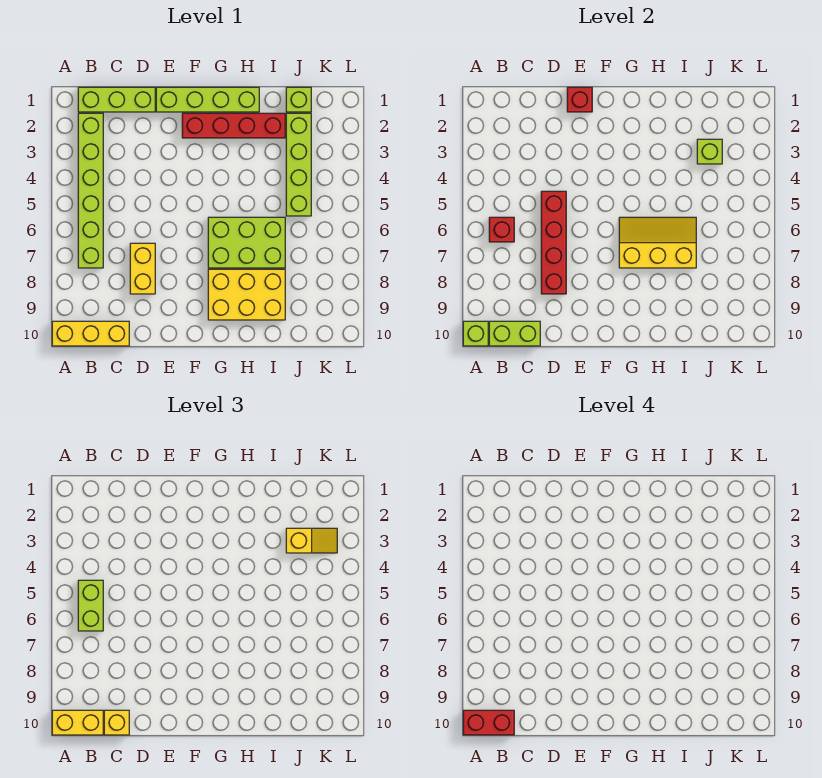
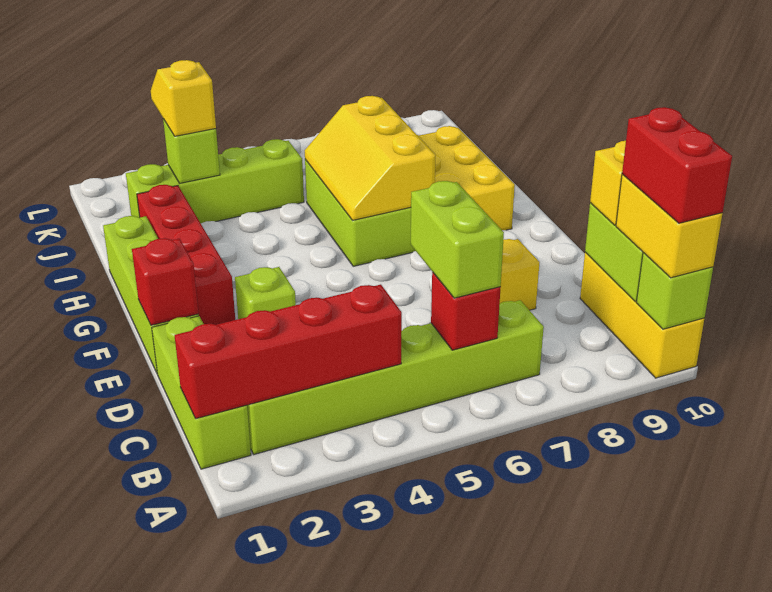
lime 1x2 brick [78,580,103,631] -> lime 1x2 brick turned to [411,181,504,298]
red 1x4 brick [541,191,566,294] -> red 1x4 brick moved to [175,285,402,419]
lime 1x1 brick [286,87,311,112] -> lime 1x1 brick moved to [235,267,296,319]

